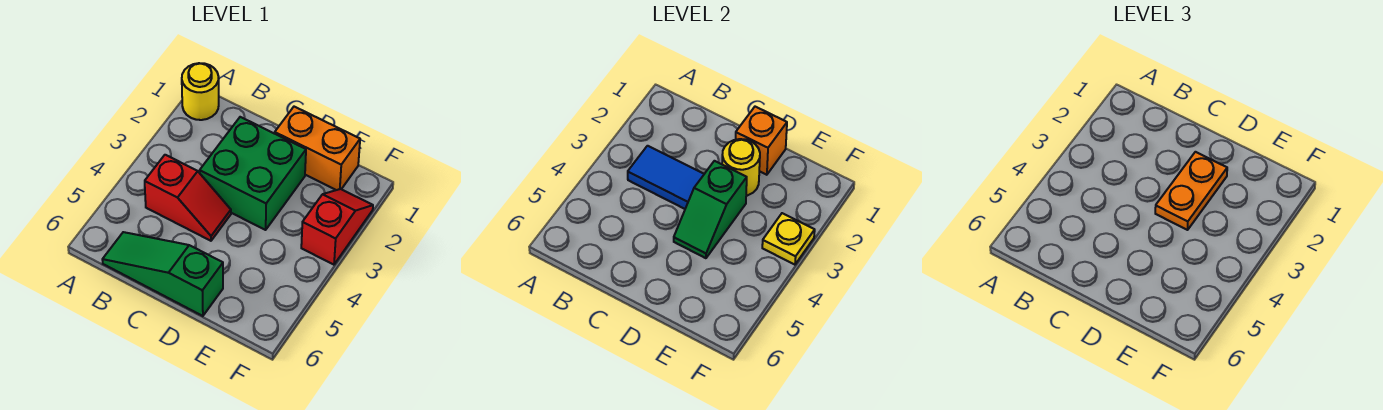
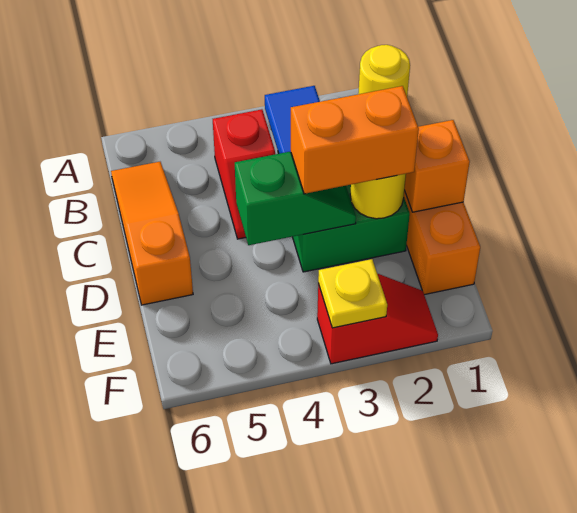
green 1x3 slope [102,232,223,316] -> orange 1x3 slope [111,162,193,305]
orange 1x2 plate [1155,152,1227,230] -> orange 1x2 brick [291,86,419,194]
green 1x2 slope [674,161,747,258] -> green 1x2 slope turned to [235,152,356,245]

